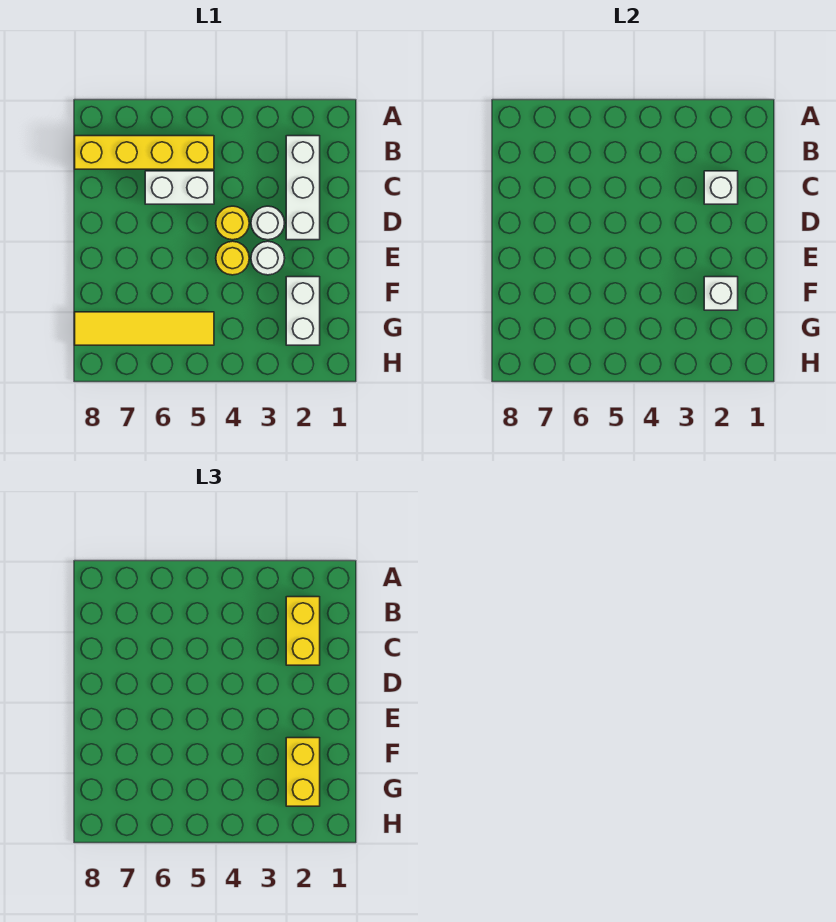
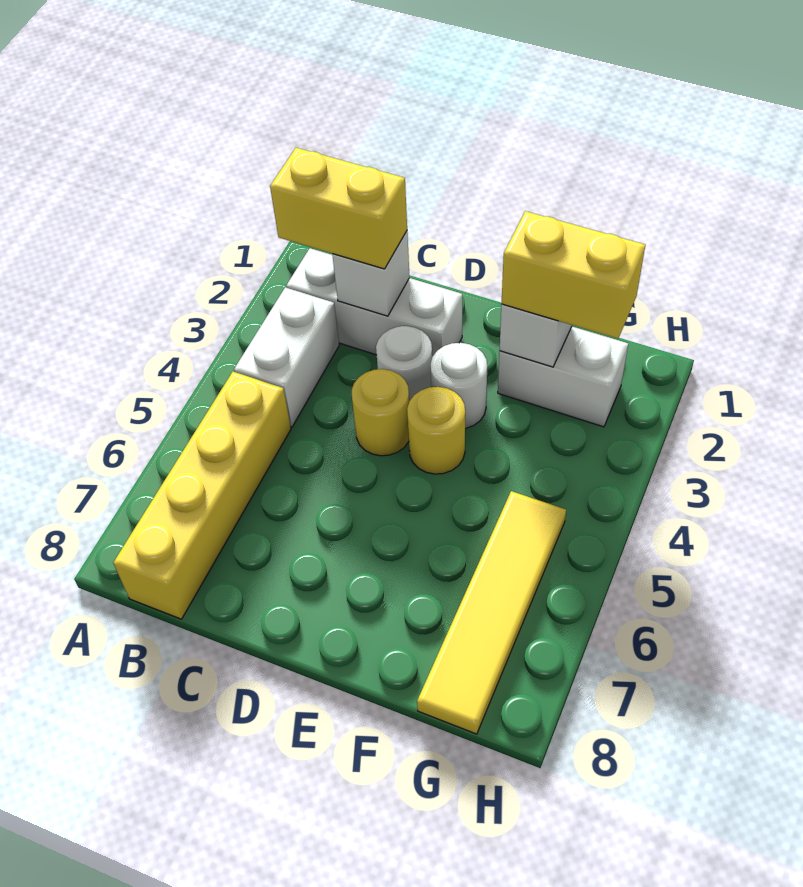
white 1x2 brick [145,171,214,204] -> white 1x2 brick moved to [234,288,339,427]

